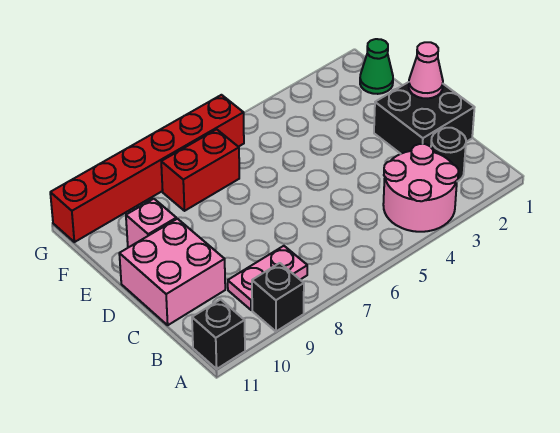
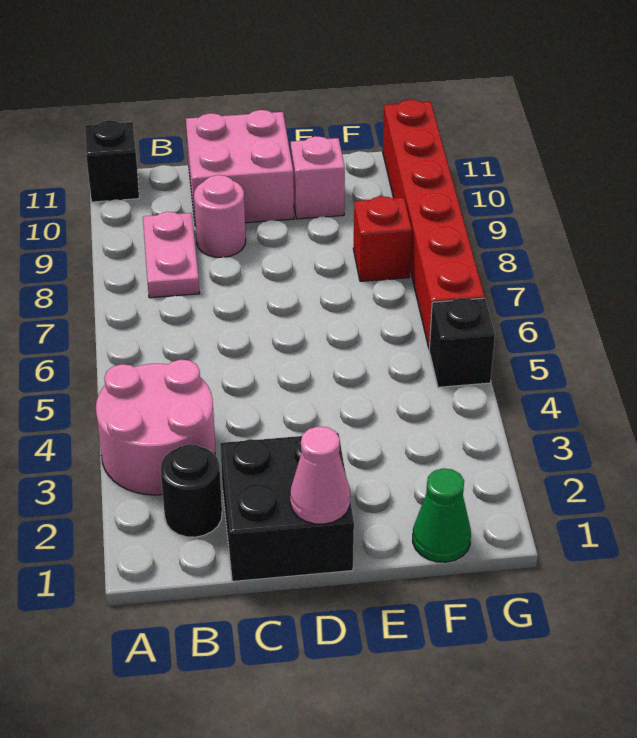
black 1x1 brick [252,263,304,331] -> black 1x1 brick moved to [429,298,495,387]
none -> pink 1x1 round brick [194,175,246,257]
red 1x2 brick [161,129,239,211] -> red 1x1 brick [353,196,412,281]

